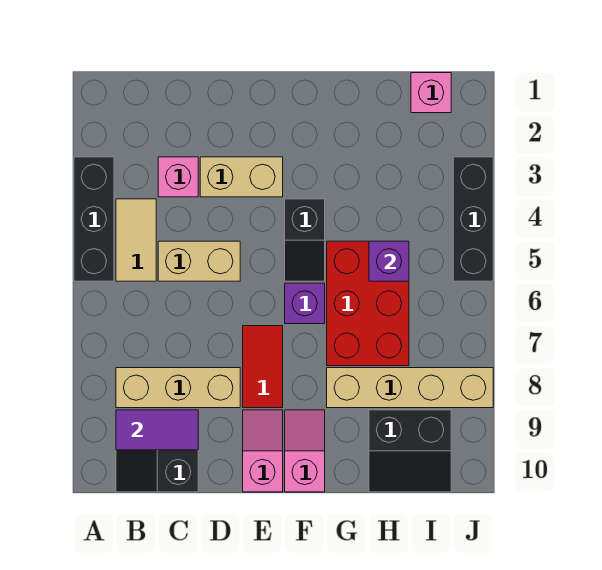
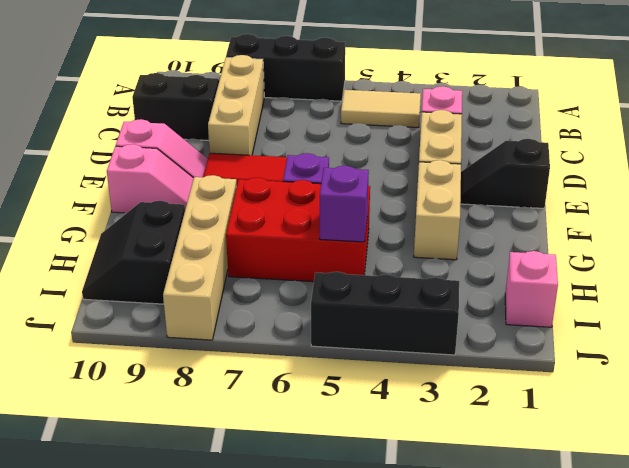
black 1x3 brick [74,157,114,281] -> black 1x3 brick moved to [226,34,345,101]
purple 1x2 tile [116,410,198,450] -> none
tan 1x2 brick [158,241,240,281] -> tan 1x2 brick moved to [414,160,461,260]
black 1x2 slope [285,199,325,281] -> black 1x2 slope moved to [460,139,550,208]

